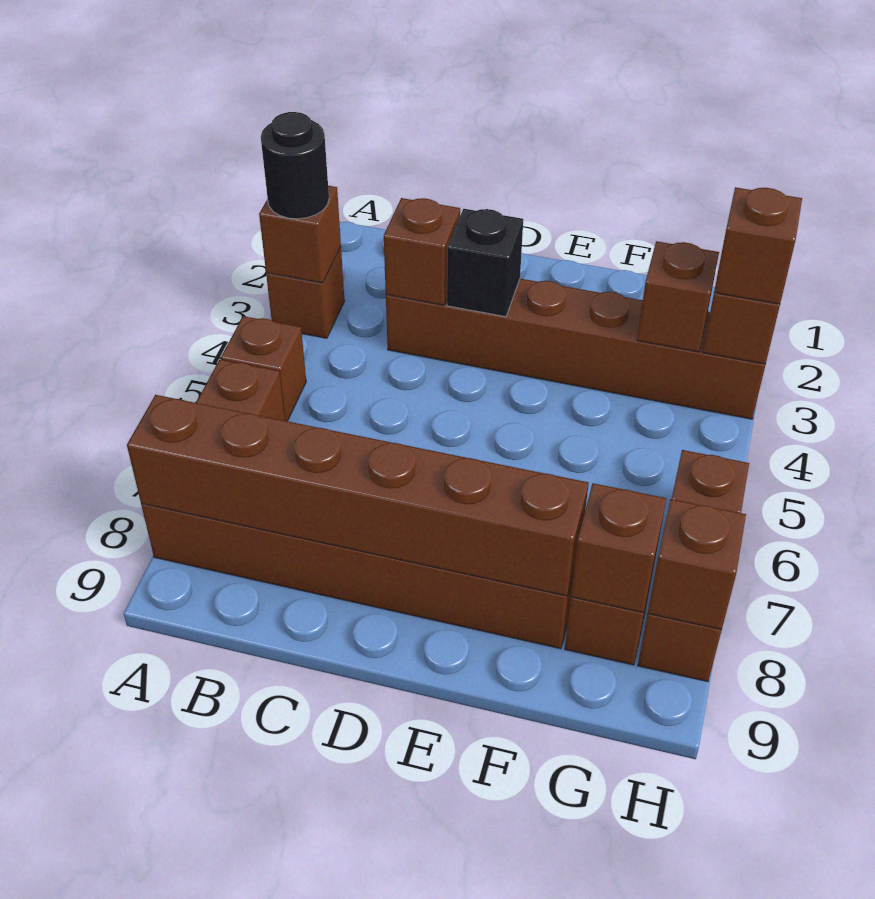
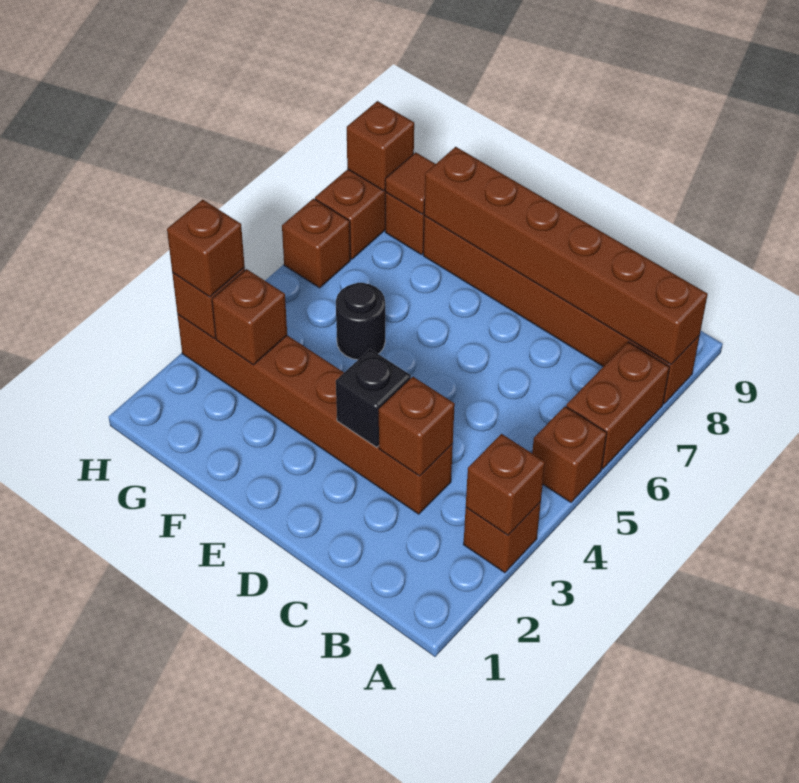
black 1x1 round brick [261,112,329,219] -> black 1x1 round brick moved to [336,283,385,360]
brown 1x1 brick [571,483,667,613] -> brown 1x1 tile [385,152,435,214]

